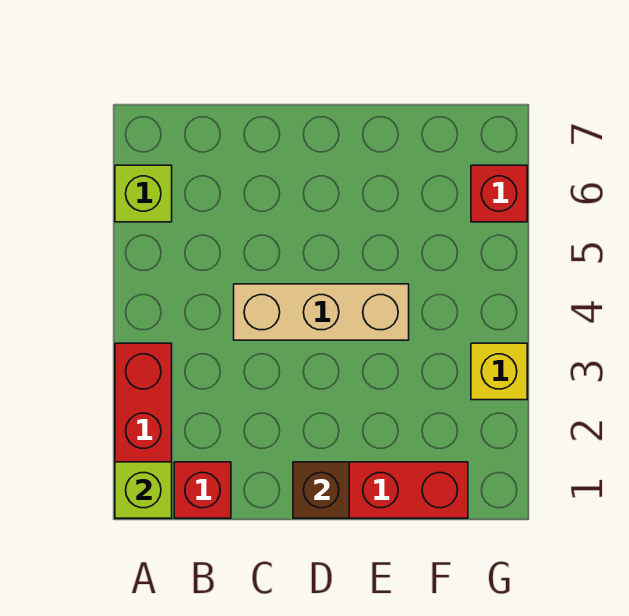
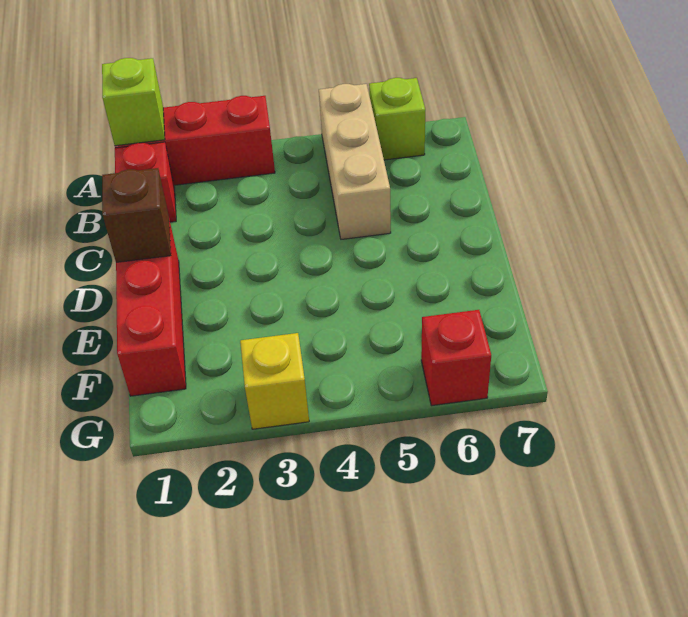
tan 1x3 brick [234,284,409,340] -> tan 1x3 brick moved to [319,84,391,239]

